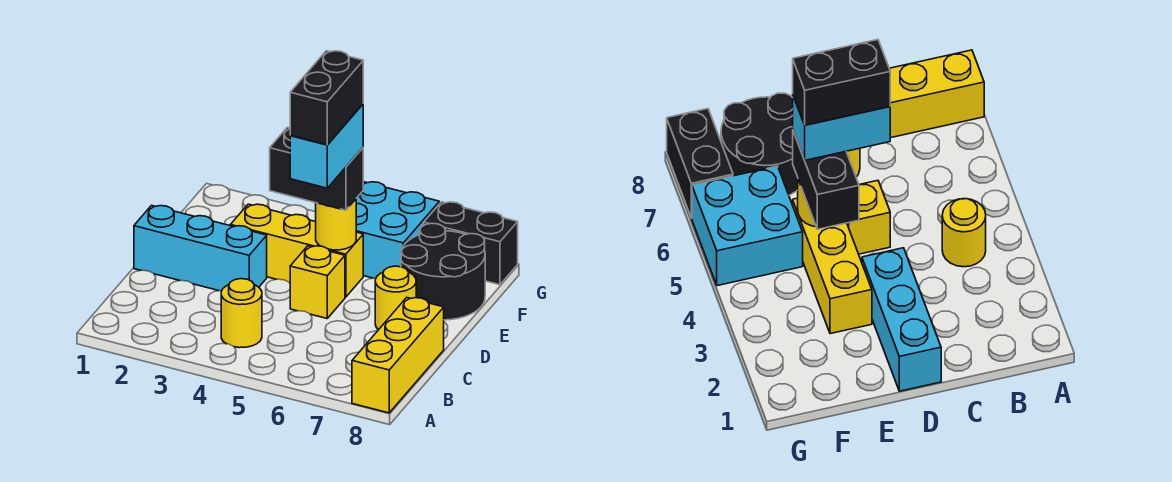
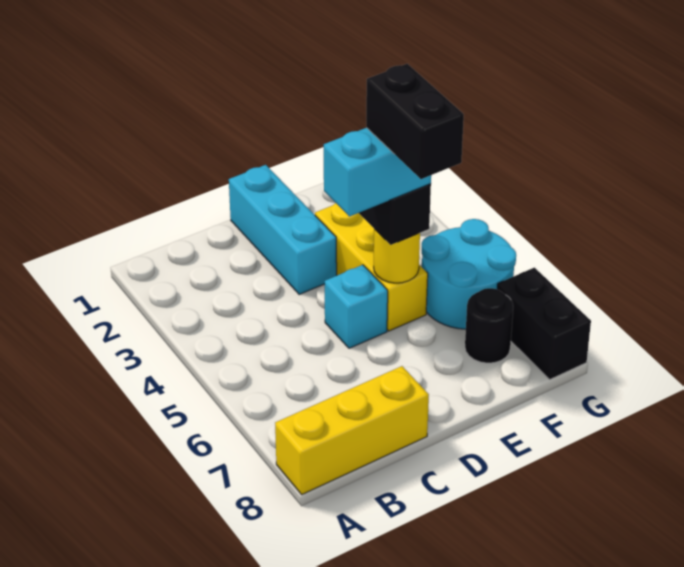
yellow 1x1 round brick [221,279,262,348] -> none
yellow 1x1 brick [290,246,345,318] -> cyan 1x1 brick [325,265,388,348]
black 1x2 brick [290,51,363,145] -> black 1x2 brick turned to [366,64,464,179]
yellow 1x1 round brick [375,266,416,330] -> none
black 2x2 round brick [401,223,485,320] -> black 1x1 round brick [465,288,513,363]
cyan 2x2 brick [356,182,439,278] -> cyan 2x2 round brick [422,219,516,329]

